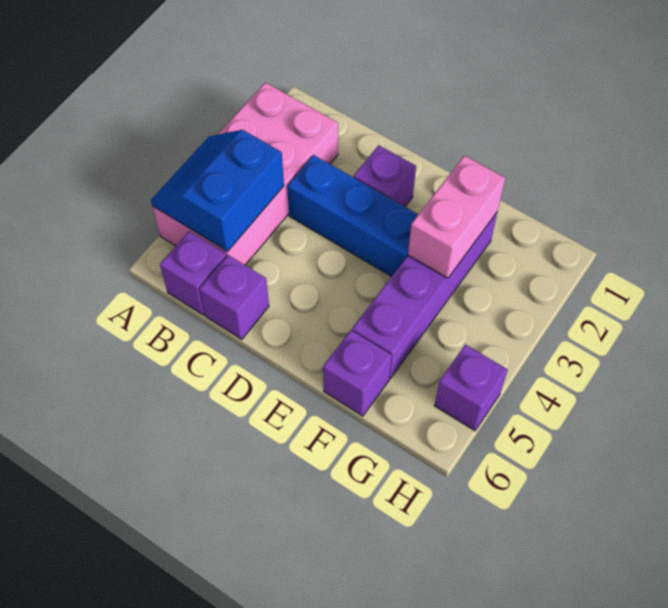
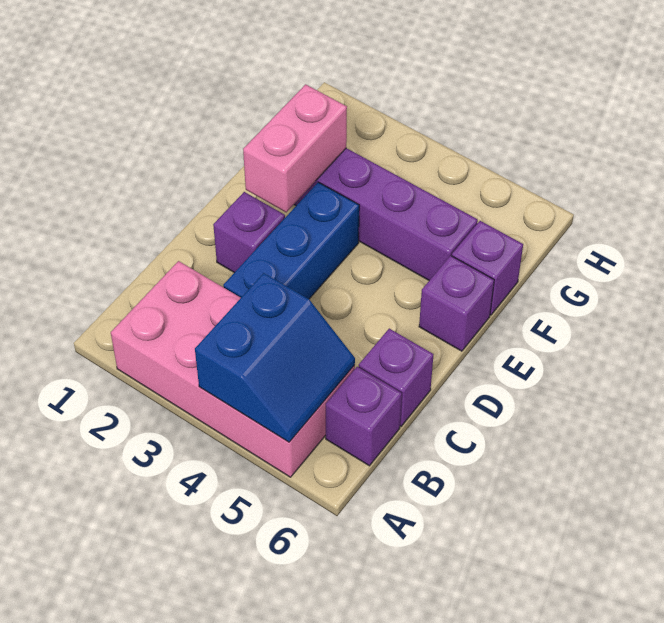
blue 2x2 slope [151,130,284,252] -> blue 2x2 slope turned to [195,273,355,442]
pink 1x2 brick [408,156,505,278] -> pink 1x2 brick turned to [243,84,347,212]
purple 1x1 brick [434,344,508,431] -> purple 1x1 brick moved to [419,256,494,351]

